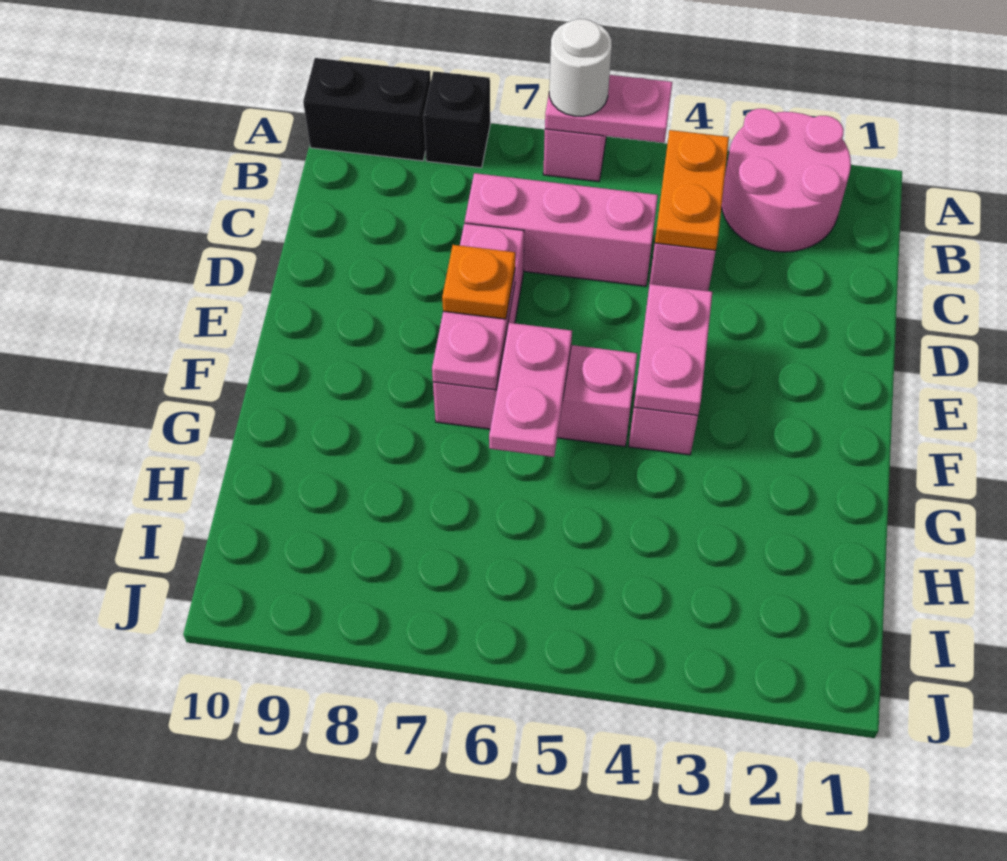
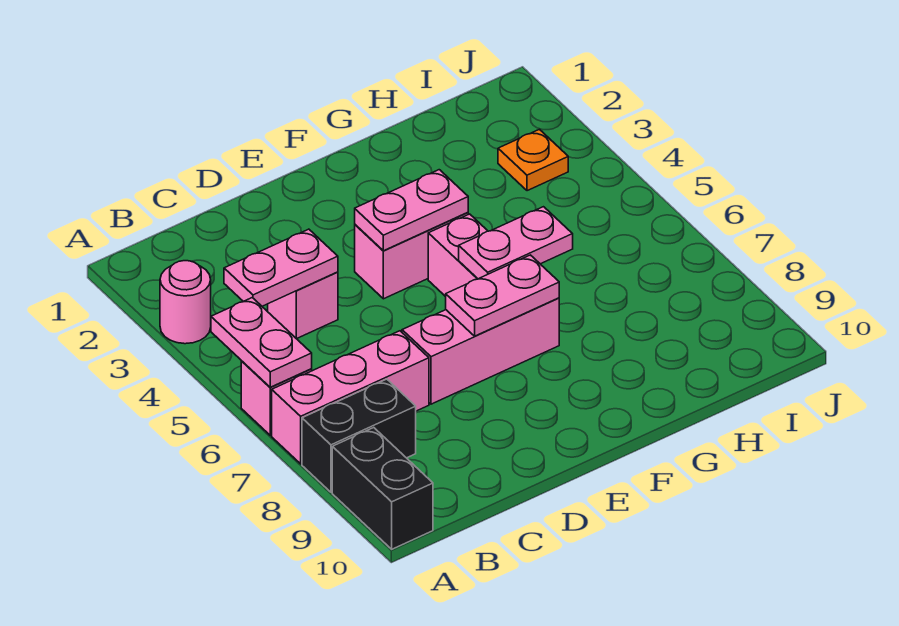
pink 2x2 round brick [722,109,851,252] -> pink 1x1 round brick [160,261,211,344]
white 1x1 round brick [549,19,612,116] -> none
black 1x1 brick [423,71,490,168] -> black 1x2 brick [302,379,416,492]
orange 1x2 plate [655,130,729,250] -> pink 1x2 plate [224,229,338,306]
pink 1x3 brick [465,173,658,286] -> pink 1x3 brick turned to [272,331,429,464]
orange 1x1 plate [442,245,515,319] -> orange 1x1 plate moved to [498,129,568,191]

